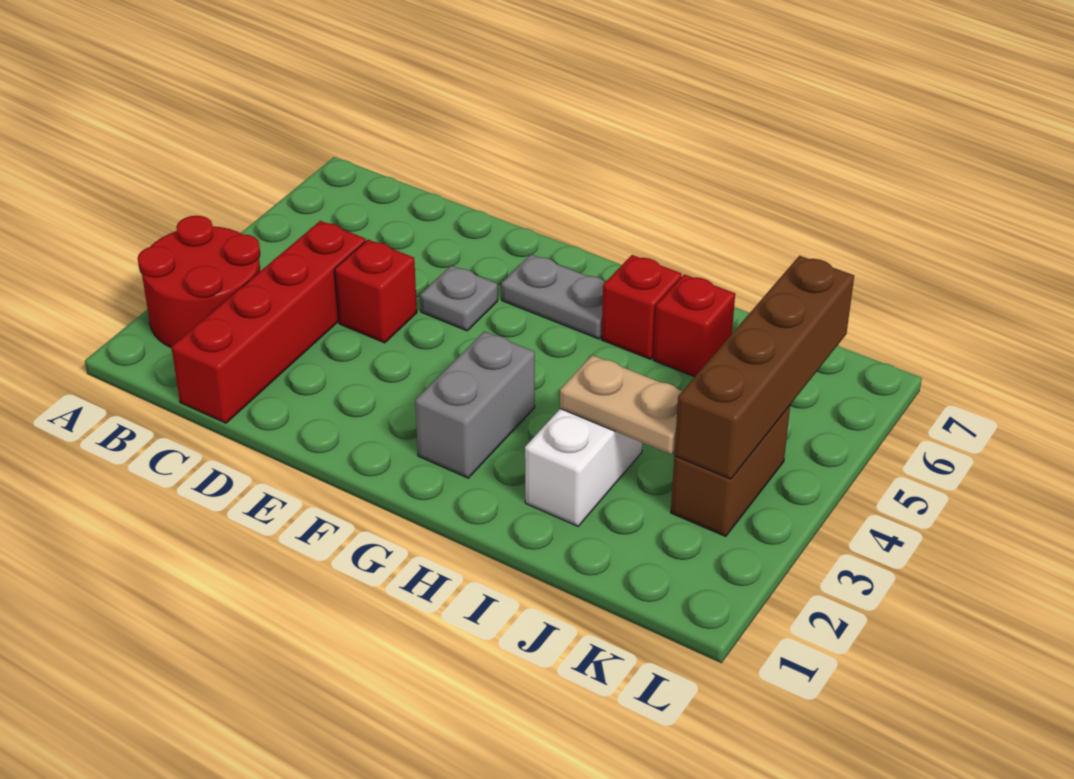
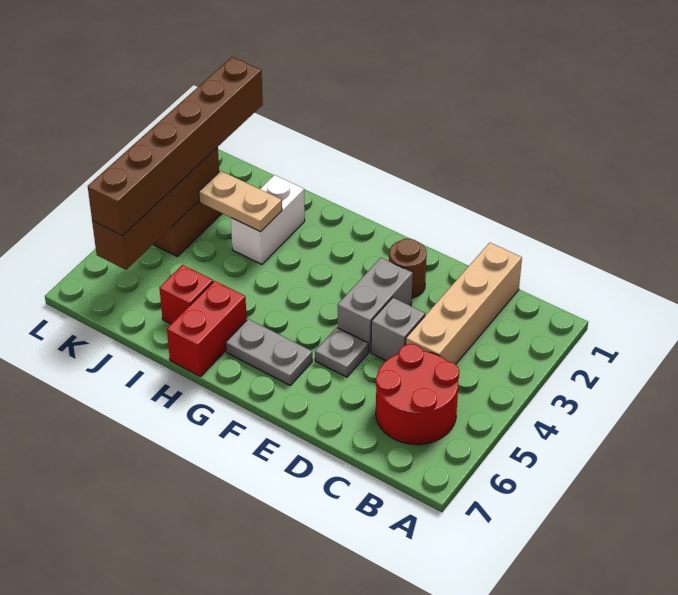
red 2x2 round brick [138,216,260,347] -> red 2x2 round brick moved to [376,344,459,445]
red 1x4 brick [171,221,366,423] -> tan 1x4 brick [406,243,522,365]
red 1x1 brick [335,240,417,343] -> grey 1x1 brick [371,298,425,360]
none -> brown 1x1 round brick [389,239,427,298]
grey 1x2 brick [415,331,535,478] -> grey 1x2 brick moved to [338,258,413,352]
red 1x1 brick [601,255,682,359] -> red 1x2 brick [167,281,247,377]
none -> brown 1x6 brick [88,57,263,236]

